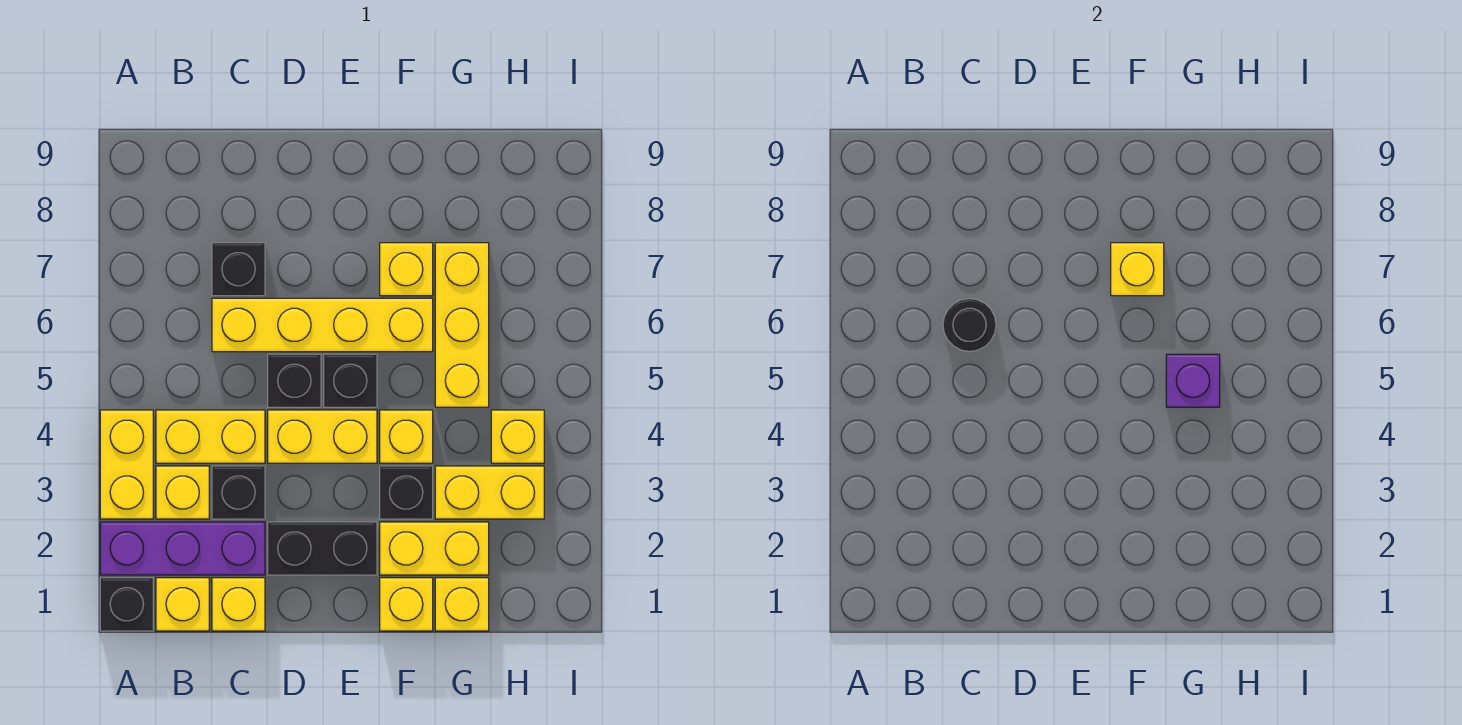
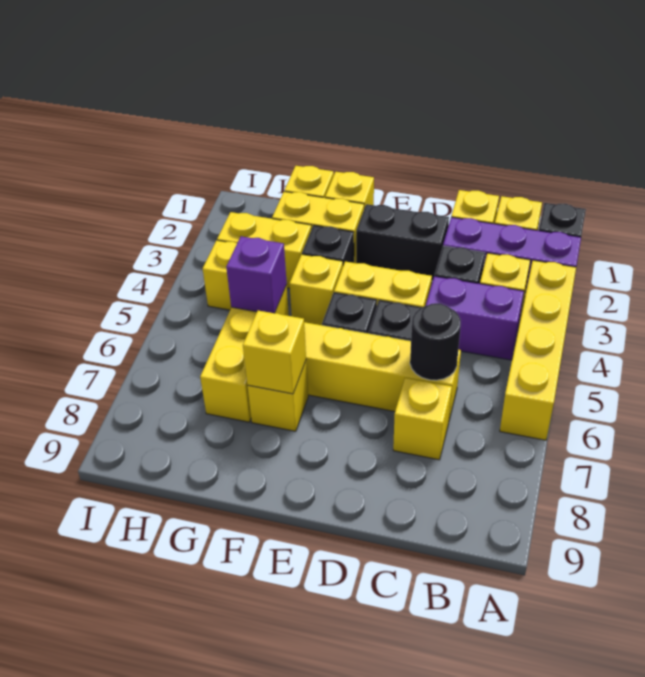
yellow 1x2 brick [100,410,153,519] -> yellow 1x4 brick [500,260,576,440]
yellow 1x2 brick [156,410,265,463] -> purple 1x2 brick [426,276,524,360]
black 1x1 brick [212,243,265,296] -> yellow 1x1 brick [393,378,452,460]

